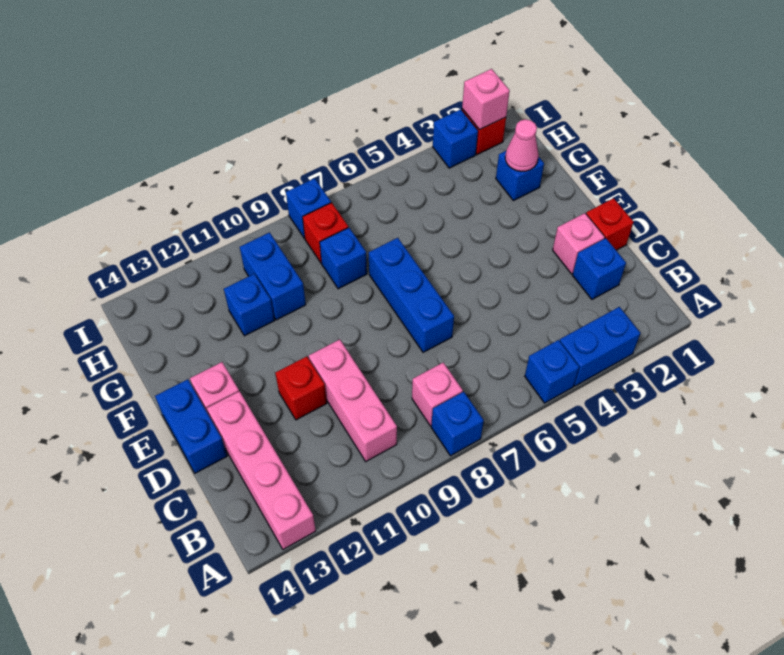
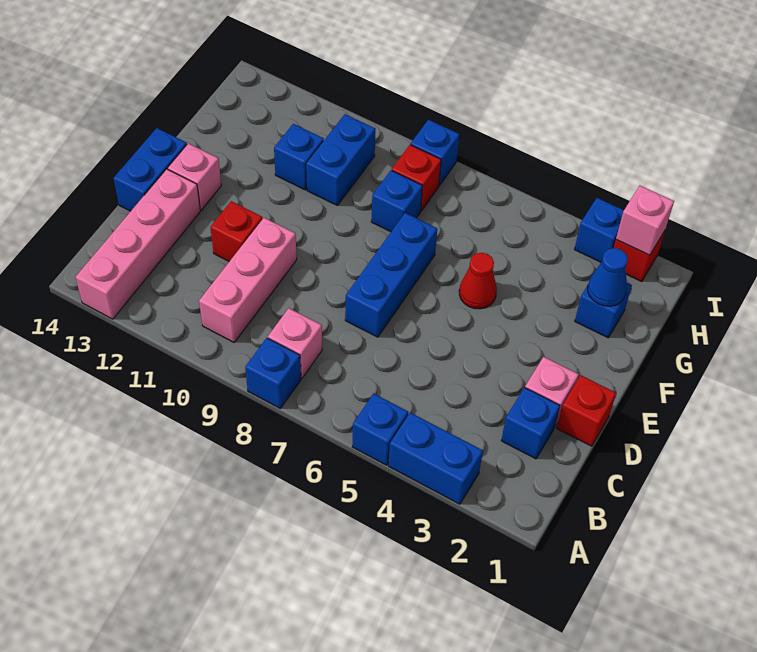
none -> red 1x1 cone [459,253,497,309]
pink 1x1 cone [505,119,539,171] -> blue 1x1 cone [588,248,628,306]

